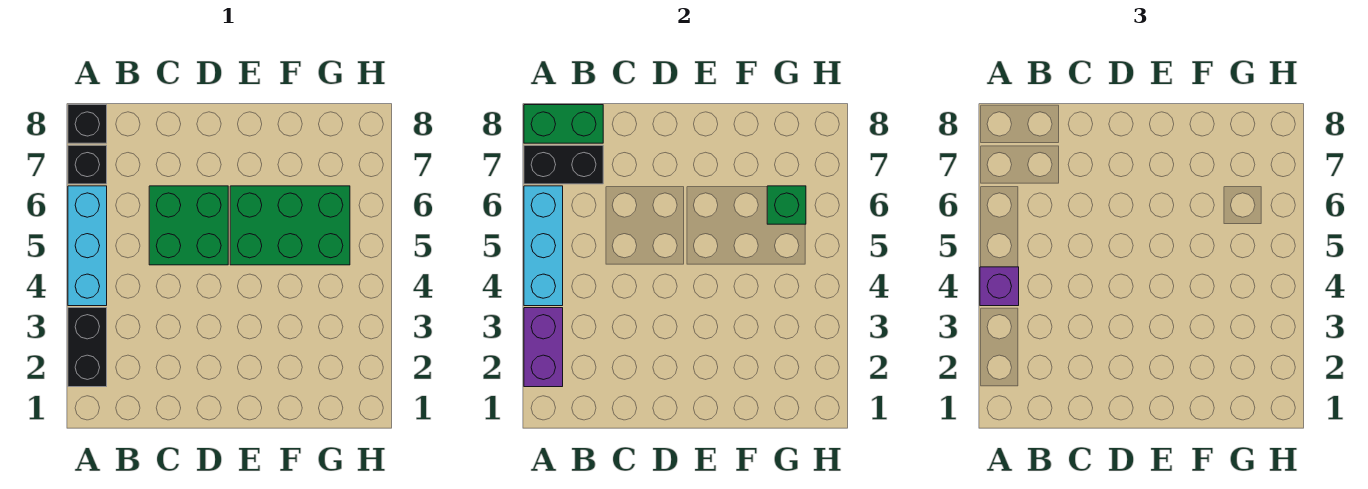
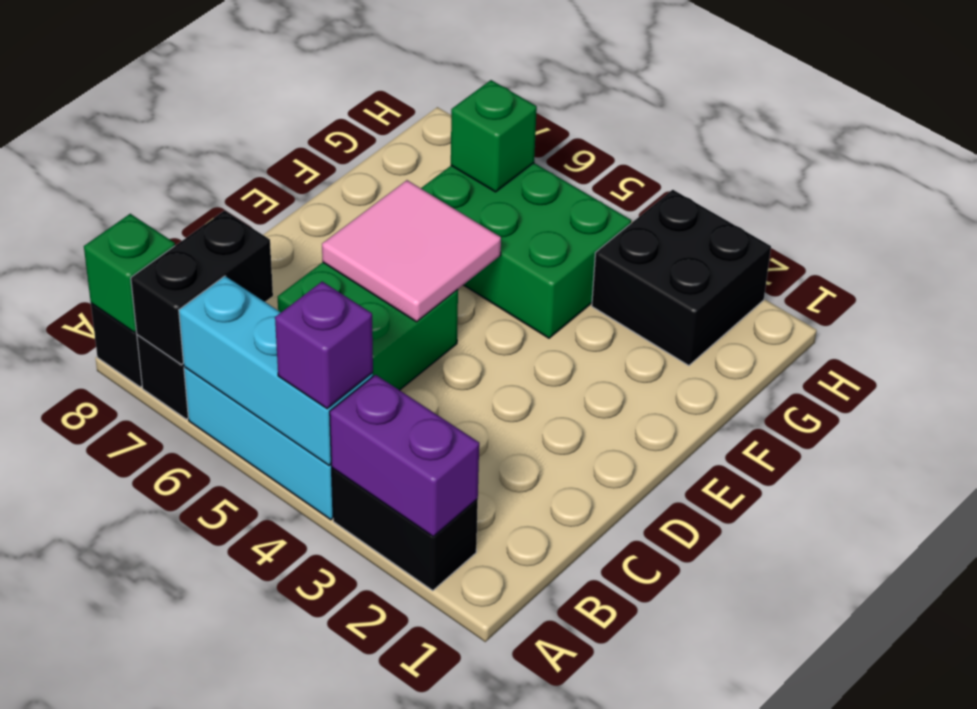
green 1x2 brick [524,105,603,143] -> green 1x1 brick [84,214,175,332]
none -> pink 2x2 tile [322,180,501,322]
green 2x3 brick [230,186,350,265] -> green 2x3 brick turned to [421,163,631,338]
none -> black 2x2 brick [592,190,771,366]

